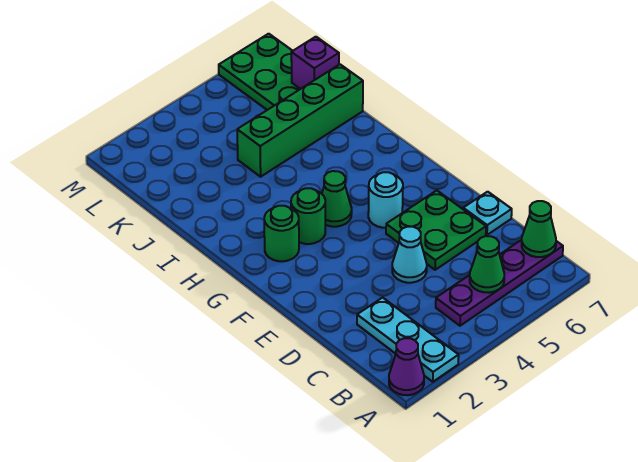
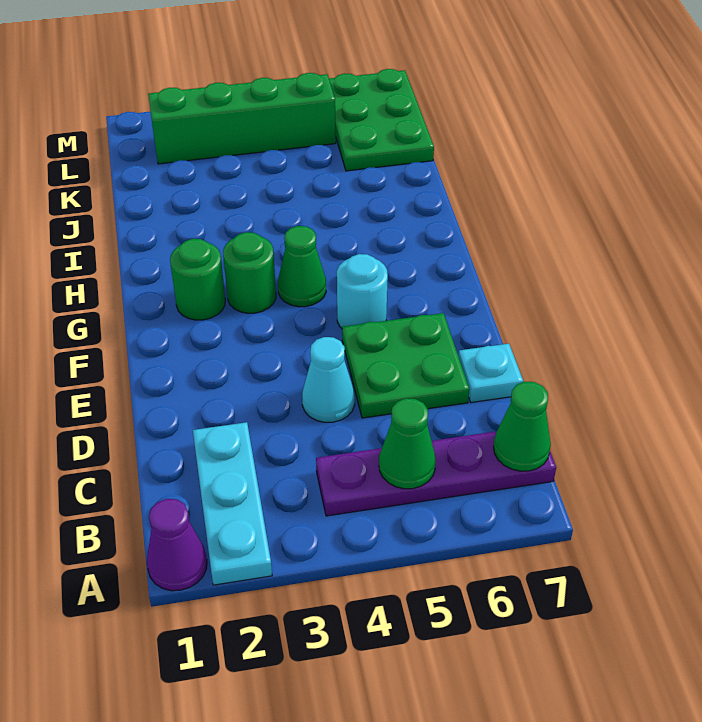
green 1x4 brick [237,64,363,177] -> green 1x4 brick moved to [148,73,336,164]
purple 1x1 brick [291,37,339,89] -> none

